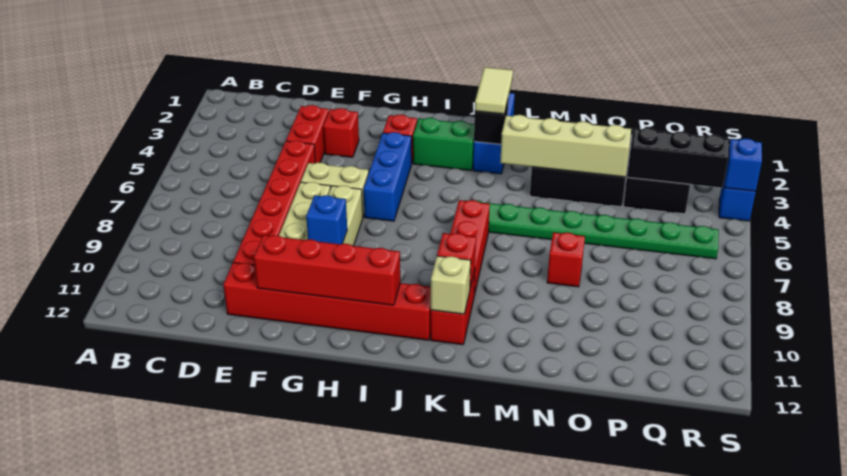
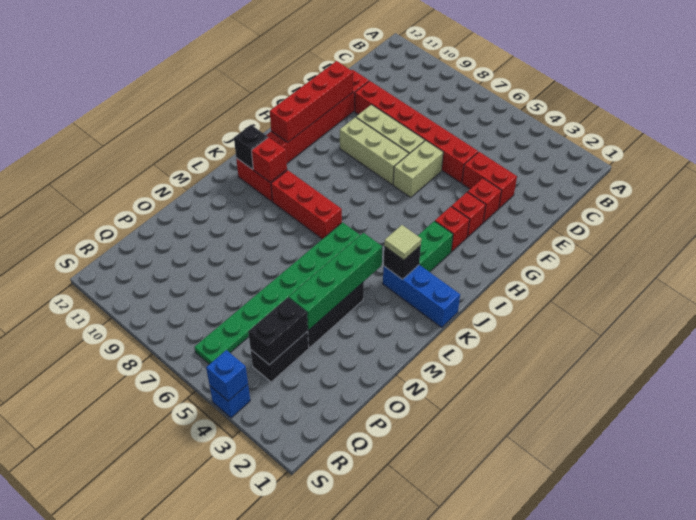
blue 1x1 brick [306,195,347,244] -> none
blue 1x3 brick [364,132,412,221] -> none
tan 1x2 tile [475,67,513,114] -> tan 1x1 tile [384,225,421,260]
tan 1x1 brick [431,256,471,314] -> black 1x1 brick [234,125,268,170]
tan 1x4 brick [500,115,631,177] -> green 1x4 brick [289,233,382,330]
red 1x1 brick [547,232,585,287] -> red 1x1 brick moved to [451,192,486,237]
black 1x3 brick [627,128,729,188] -> black 1x2 brick [248,298,308,365]

